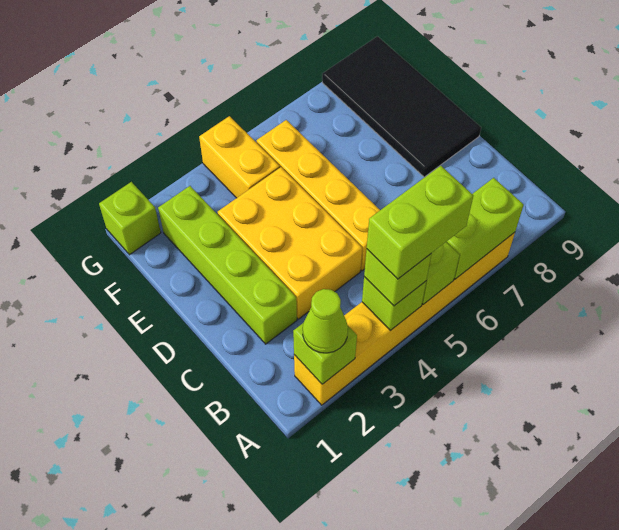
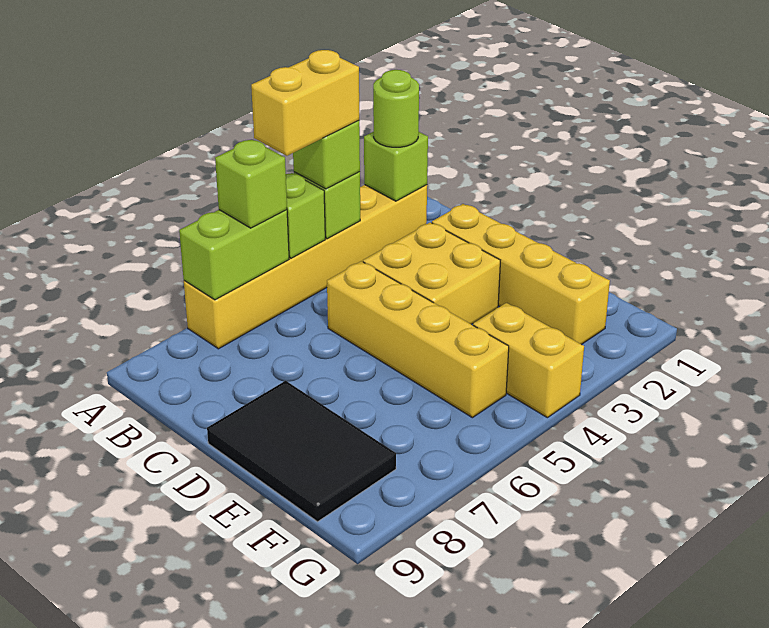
lime 1x1 cone [303,289,348,353] -> lime 1x1 round brick [373,70,419,147]
lime 1x2 brick [367,165,473,279] -> yellow 1x2 brick [251,50,359,156]
lime 1x4 brick [158,186,297,344] -> yellow 1x4 brick [432,204,610,345]
yellow 2x3 brick [218,167,362,319] -> yellow 2x2 brick [363,222,500,324]
black 2x4 tile [322,36,481,177] -> black 2x3 tile [207,381,396,522]
lime 1x1 brick [99,182,161,255] -> lime 1x1 brick moved to [215,140,287,228]

